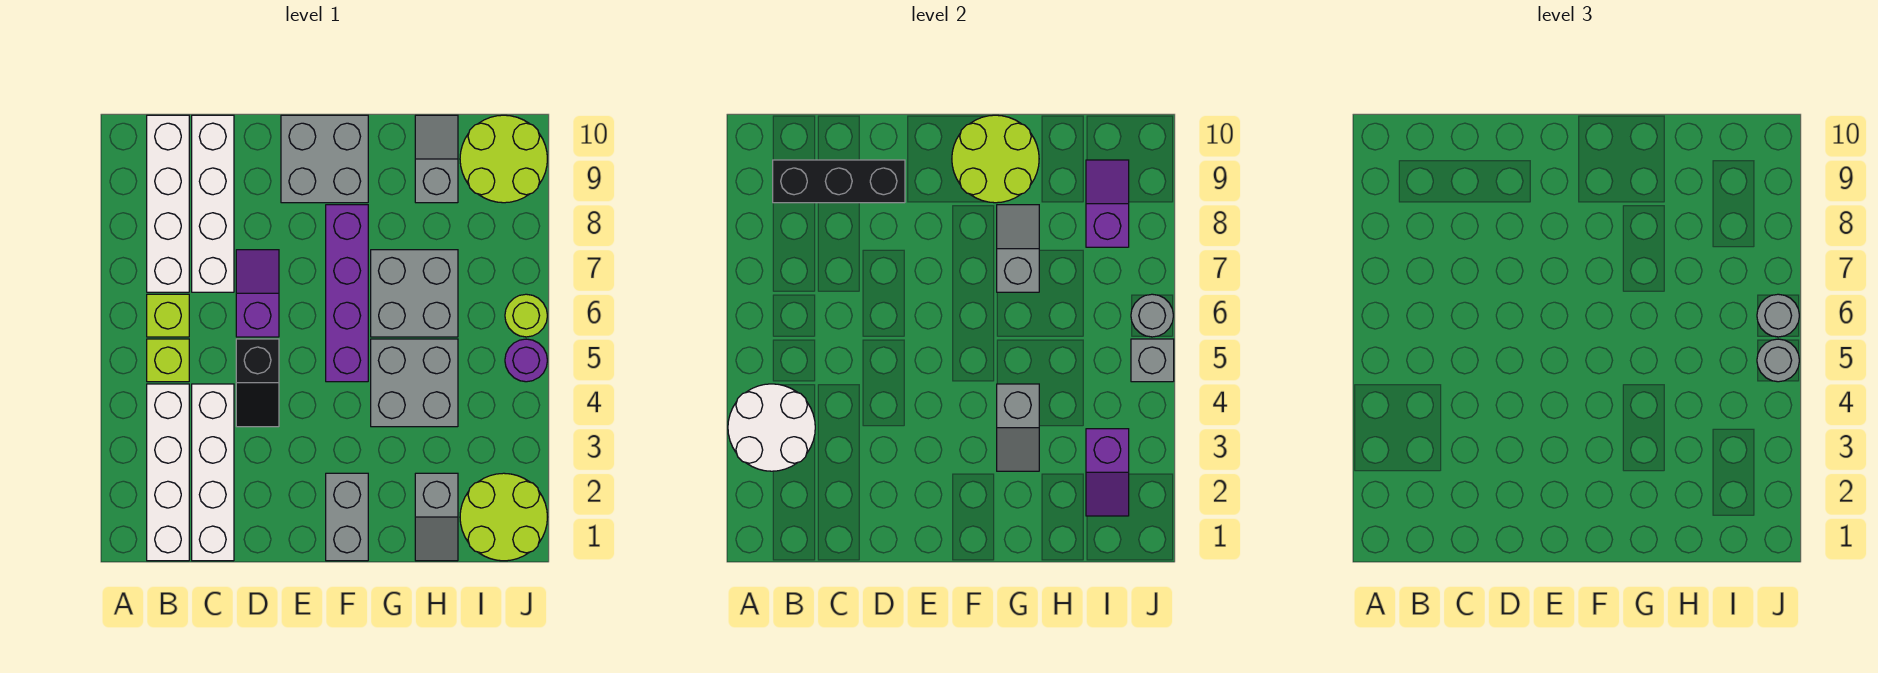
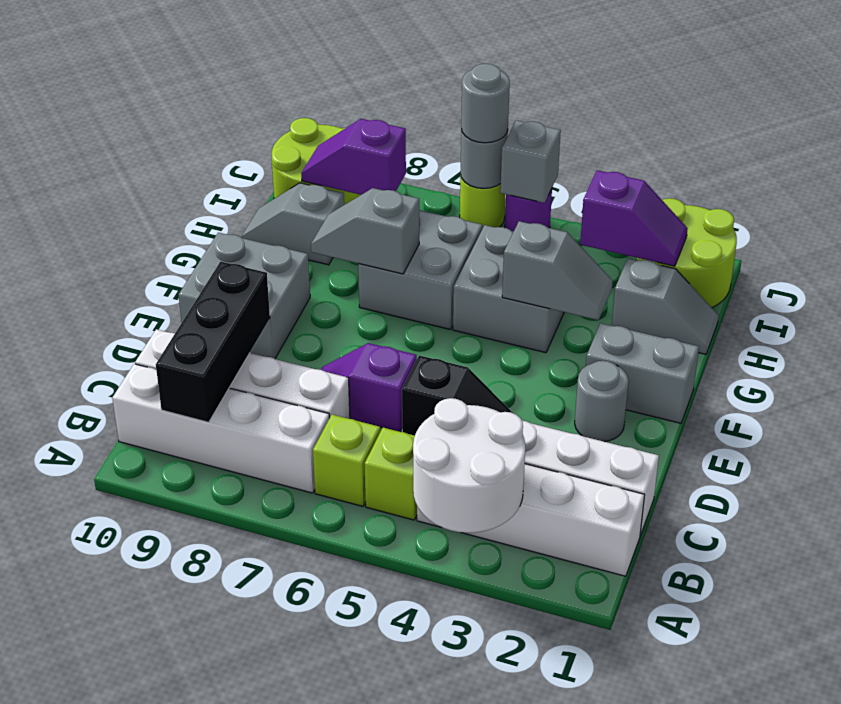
purple 1x4 brick [326,205,368,382] -> none
lime 2x2 round brick [952,115,1039,203] -> none
grey 1x1 round brick [1757,339,1799,382] -> grey 1x1 round brick moved to [575,361,629,442]

